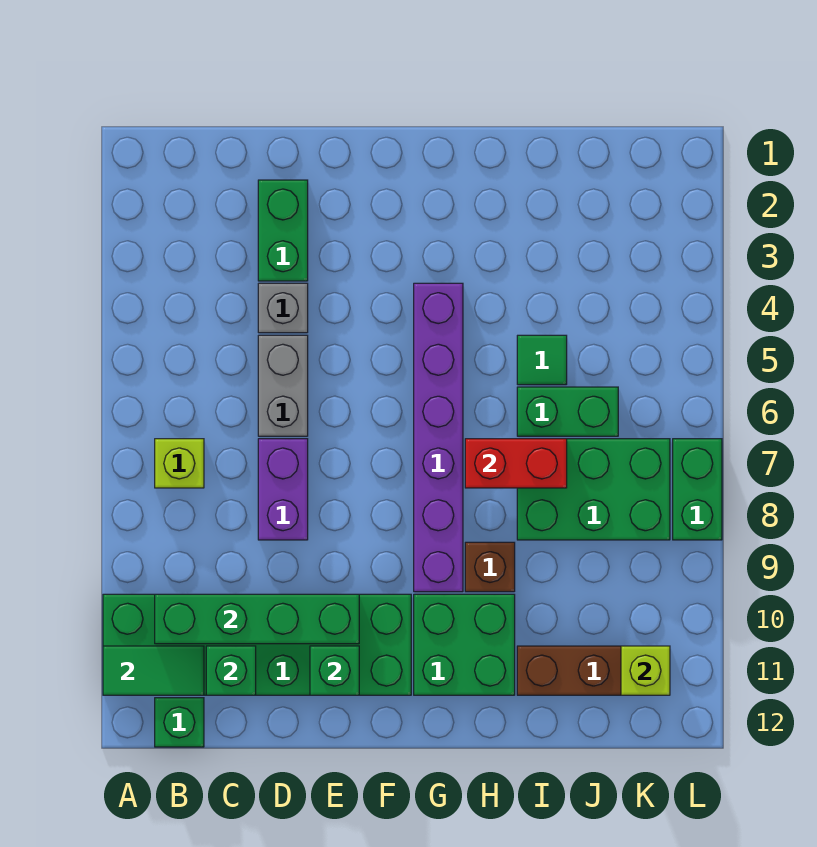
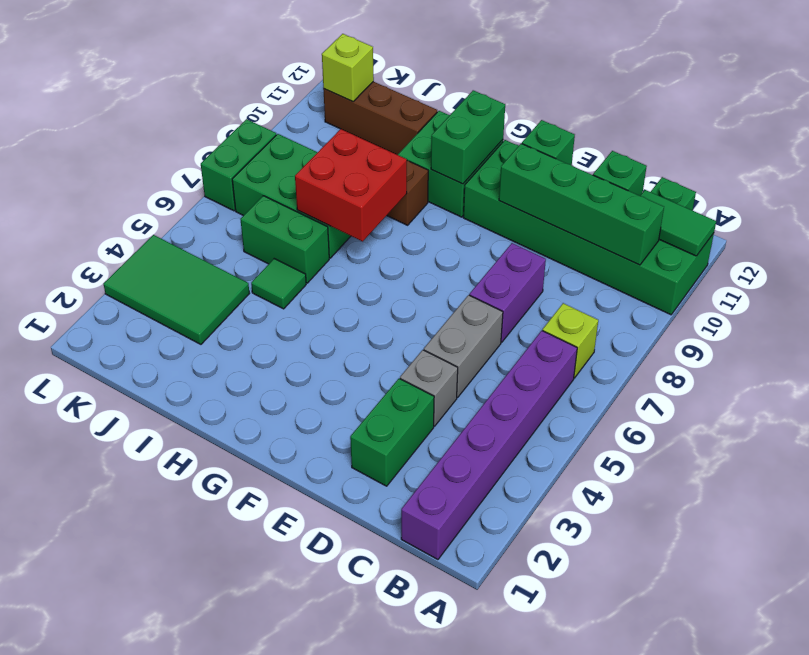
purple 1x6 brick [414,283,463,592] -> purple 1x6 brick moved to [401,331,577,559]
none -> green 1x2 brick [431,90,505,184]
red 1x2 brick [465,439,567,488] -> red 2x2 brick [295,129,407,242]
none -> green 2x3 tile [103,235,250,344]

